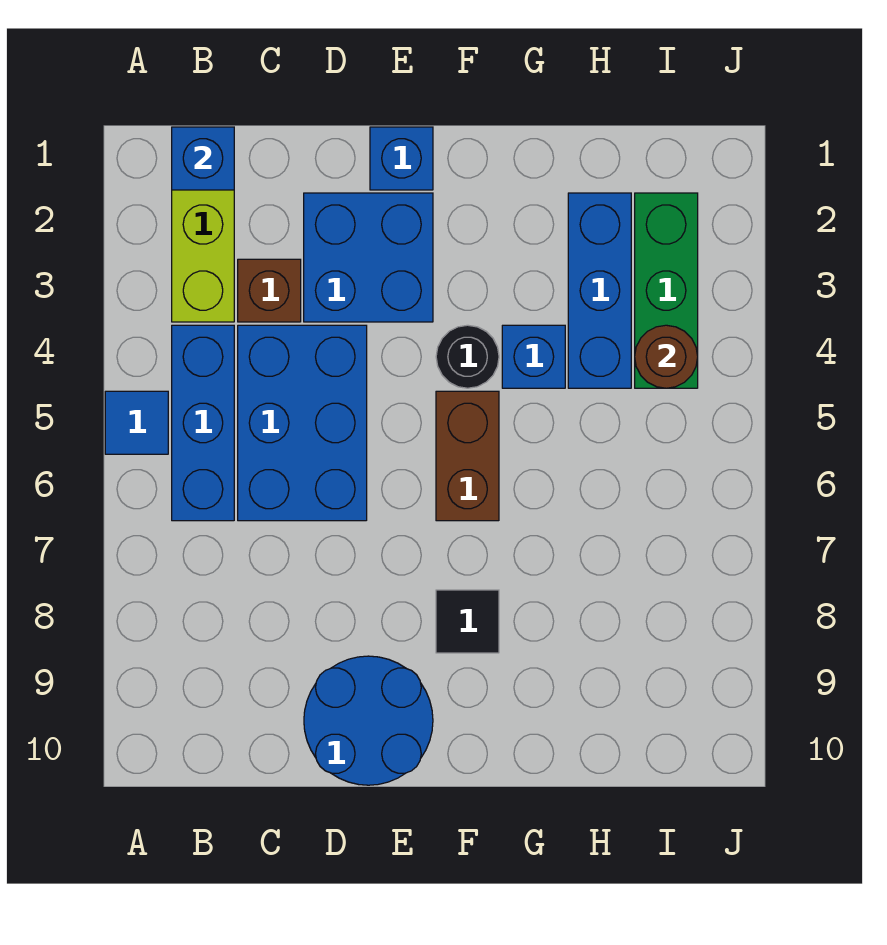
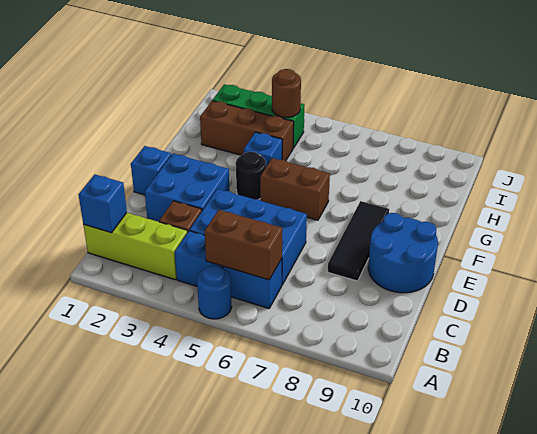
blue 1x1 tile [105,391,168,454] -> blue 1x1 round brick [197,265,232,319]
none -> brown 1x2 brick [204,210,282,280]
black 1x1 tile [436,590,499,653] -> black 1x3 tile [328,201,389,281]
blue 1x3 brick [568,193,631,388] -> brown 1x3 brick [200,101,294,161]

